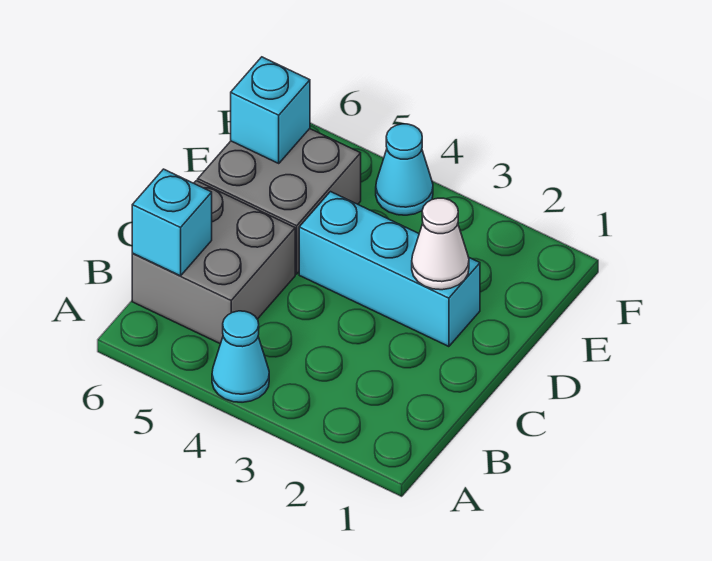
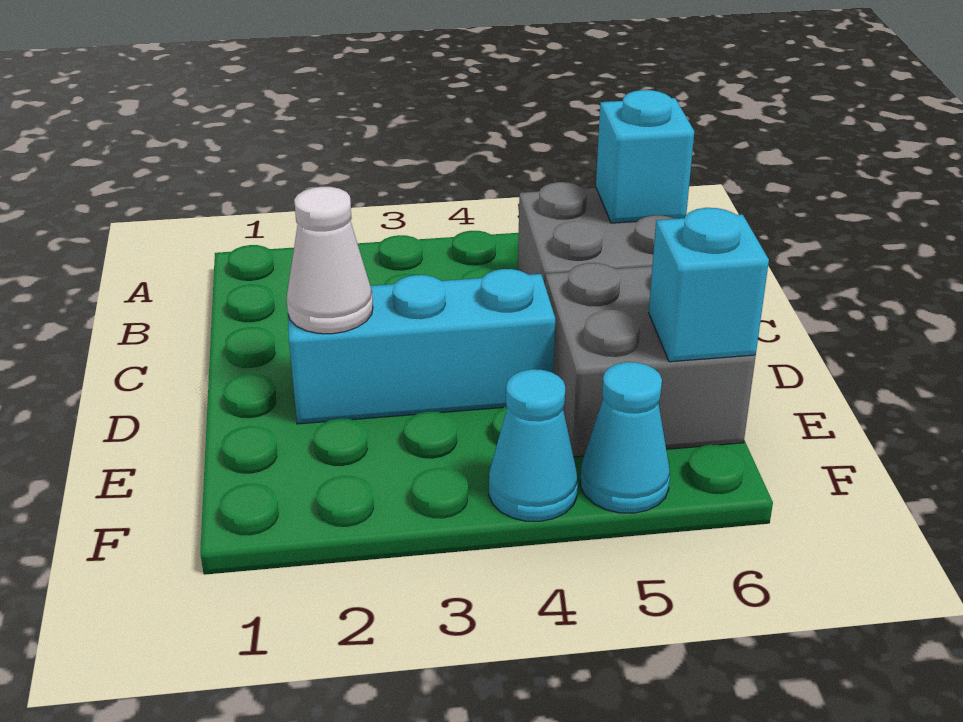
cyan 1x1 cone [212,311,269,402] -> cyan 1x1 cone moved to [581,362,670,513]

